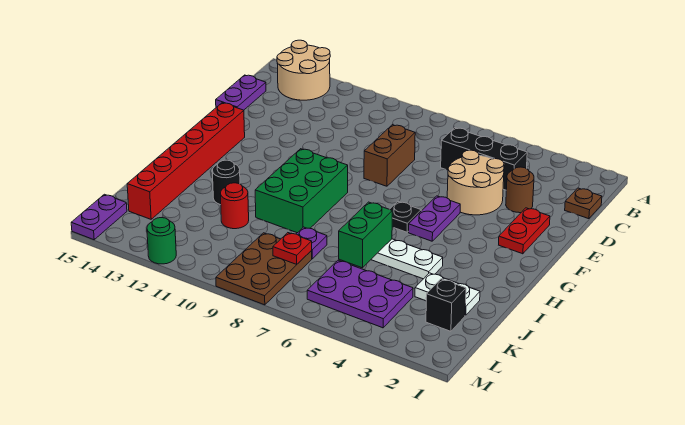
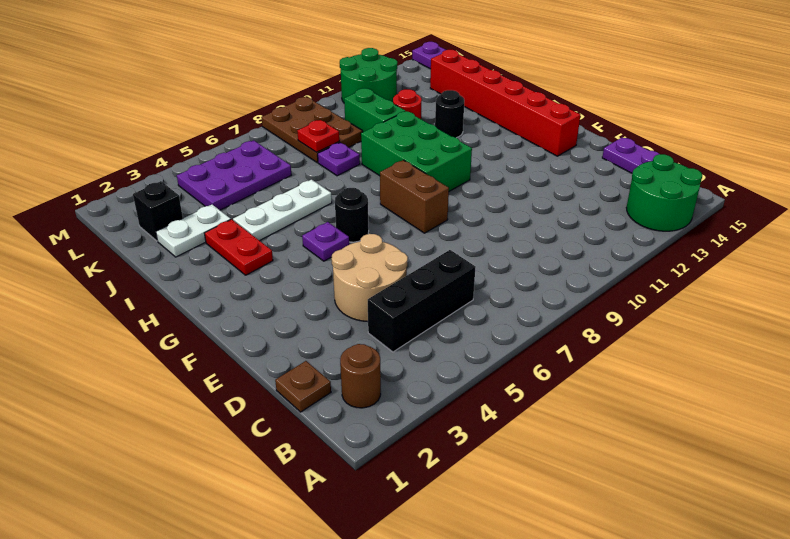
tan 2x2 round brick [277,40,330,100] -> green 2x2 round brick [626,154,702,231]
brown 1x1 round brick [506,167,534,213] -> brown 1x1 round brick moved to [340,344,381,408]
brown 1x2 brick [364,125,415,186] -> brown 1x2 brick moved to [380,160,449,233]
red 1x2 plate [499,208,550,254] -> red 1x2 plate moved to [204,219,273,275]
purple 1x2 plate [409,196,460,241] -> purple 1x1 plate [302,222,349,261]
black 1x1 plate [390,202,421,232] -> black 1x1 round brick [335,188,369,242]
green 1x2 brick [339,202,392,268] -> green 1x2 brick moved to [344,88,405,132]
green 1x1 round brick [147,218,176,264] -> green 2x2 round brick [340,48,397,103]

